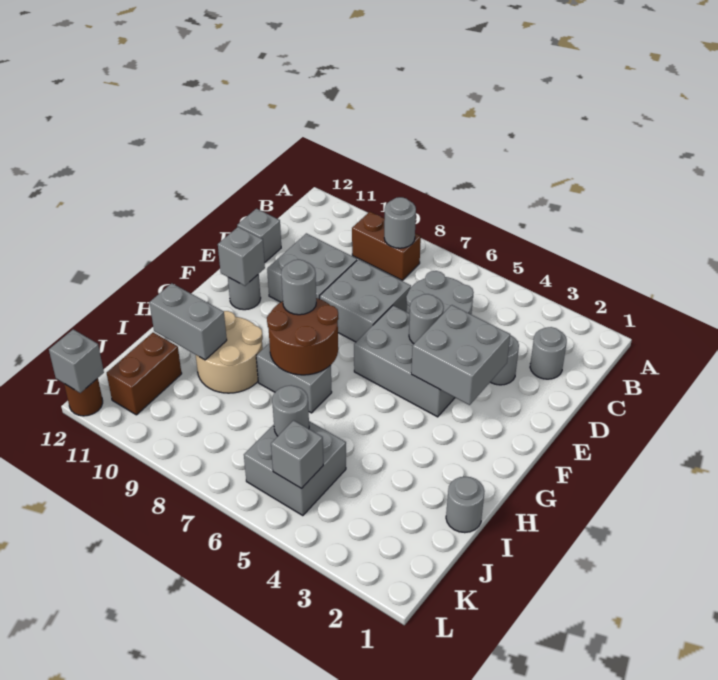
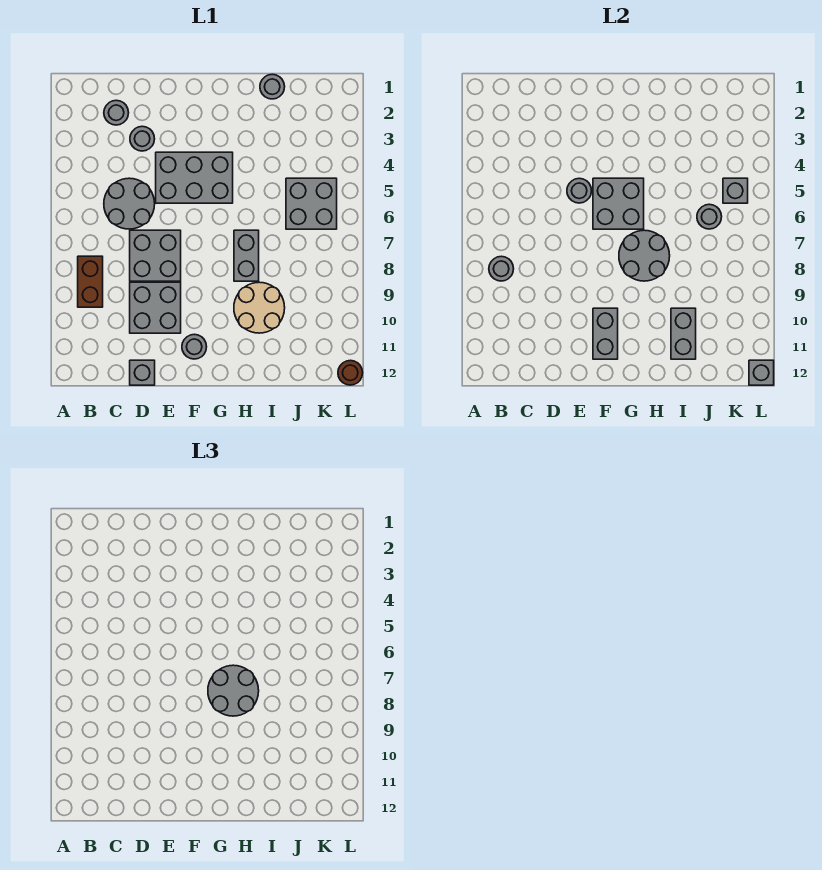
grey 2x2 brick [411,305,510,405] -> grey 2x2 brick moved to [593,178,644,229]
grey 2x3 brick [354,305,455,417] -> grey 2x3 brick turned to [156,152,233,203]
grey 1x1 brick [218,227,265,286] -> grey 1x2 brick [593,308,618,359]
brown 2x2 round brick [267,298,339,375] -> grey 2x2 round brick [619,230,670,281]
grey 1x1 round brick [281,260,316,315] -> grey 2x2 round brick [208,665,259,716]
brown 1x2 brick [107,333,182,415] -> none

